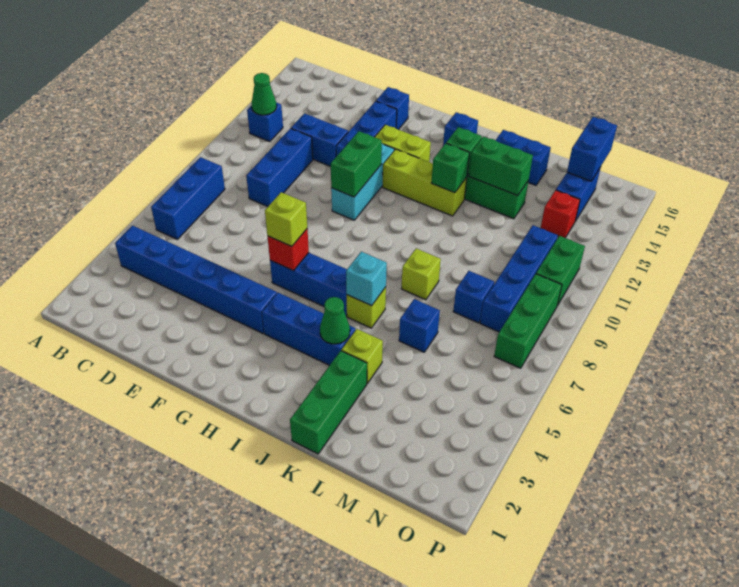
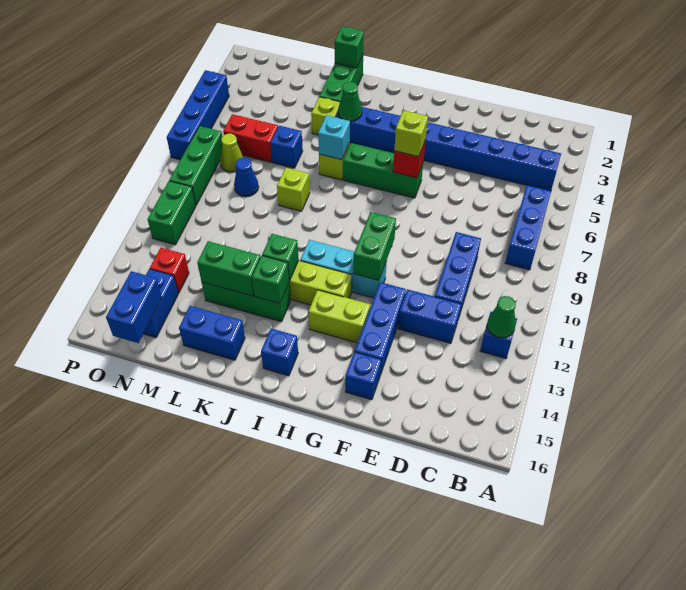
blue 1x3 brick [270,253,347,315] -> green 1x3 brick [343,143,423,198]
cyan 1x3 brick [331,144,394,220] -> cyan 1x3 brick turned to [300,240,387,298]
none -> green 1x1 brick [335,26,364,68]
none -> red 1x2 brick [223,114,278,162]
blue 1x1 brick [453,271,494,323] -> blue 1x1 cone [234,158,259,197]
none -> lime 1x1 cone [220,134,243,172]
blue 1x4 brick [480,225,558,332] -> blue 1x4 brick moved to [167,70,229,160]

